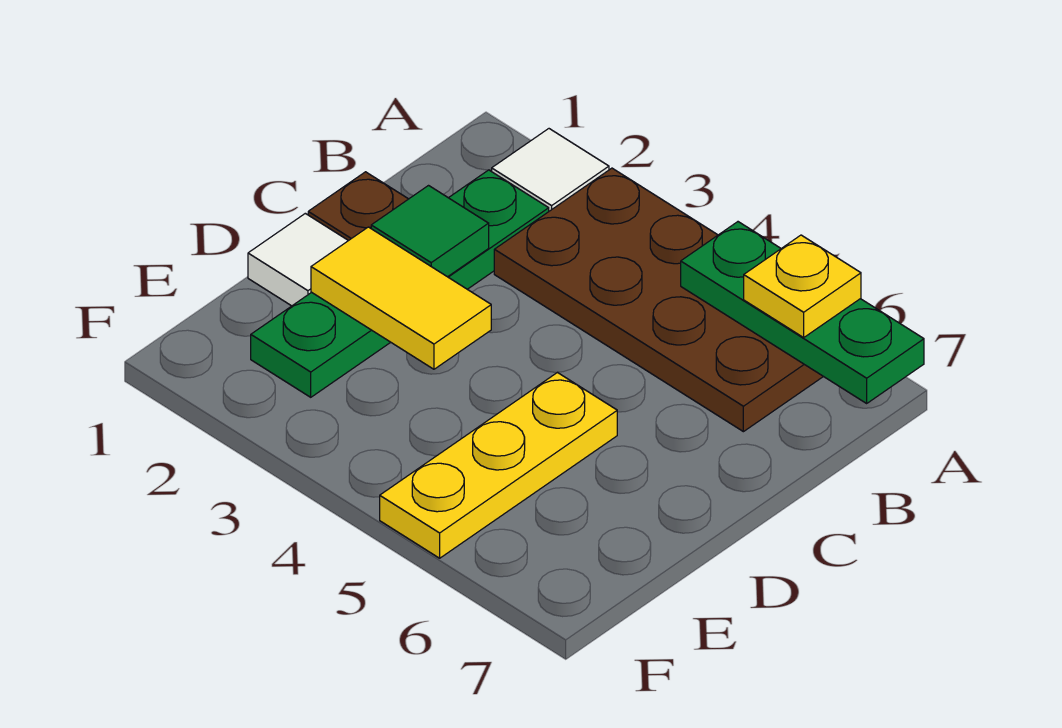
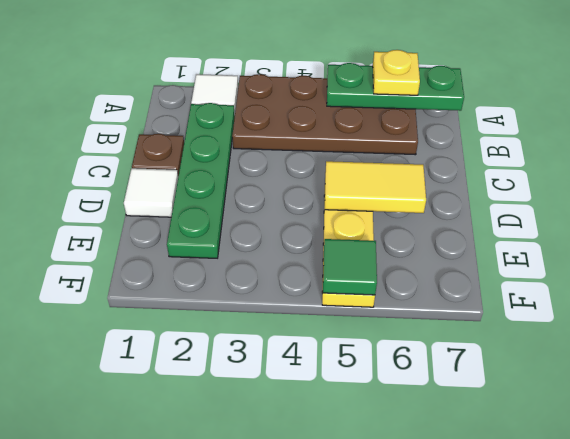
green 1x1 tile [371,186,489,277] -> green 1x1 tile moved to [323,239,377,295]
yellow 1x2 tile [311,227,491,369] -> yellow 1x2 tile moved to [325,161,426,213]

